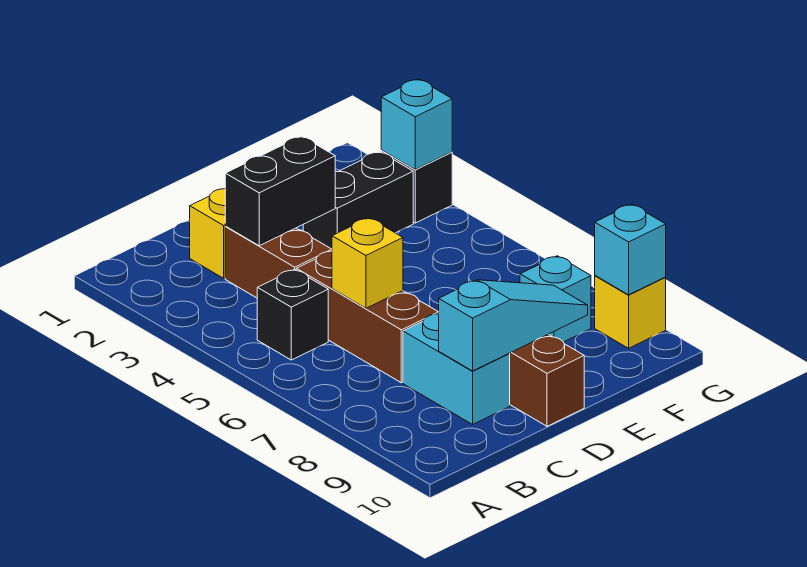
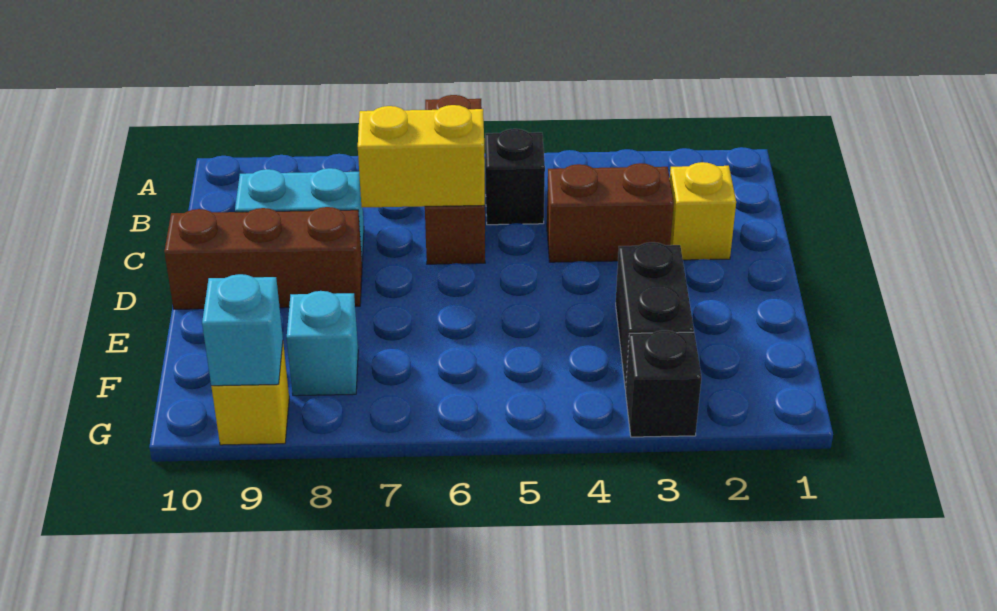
black 1x2 brick [225,136,335,246] -> none
brown 1x3 brick [296,251,439,383] -> brown 1x3 brick turned to [425,95,485,264]
yellow 1x1 brick [332,218,403,308] -> yellow 1x2 brick [358,105,485,207]
cyan 1x3 slope [439,280,588,371] -> none
cyan 1x1 brick [381,79,452,169] -> none

